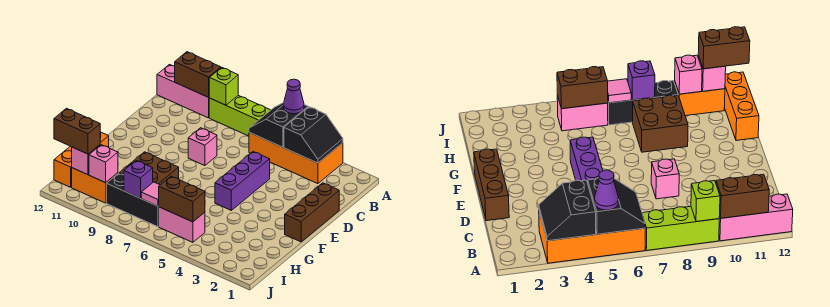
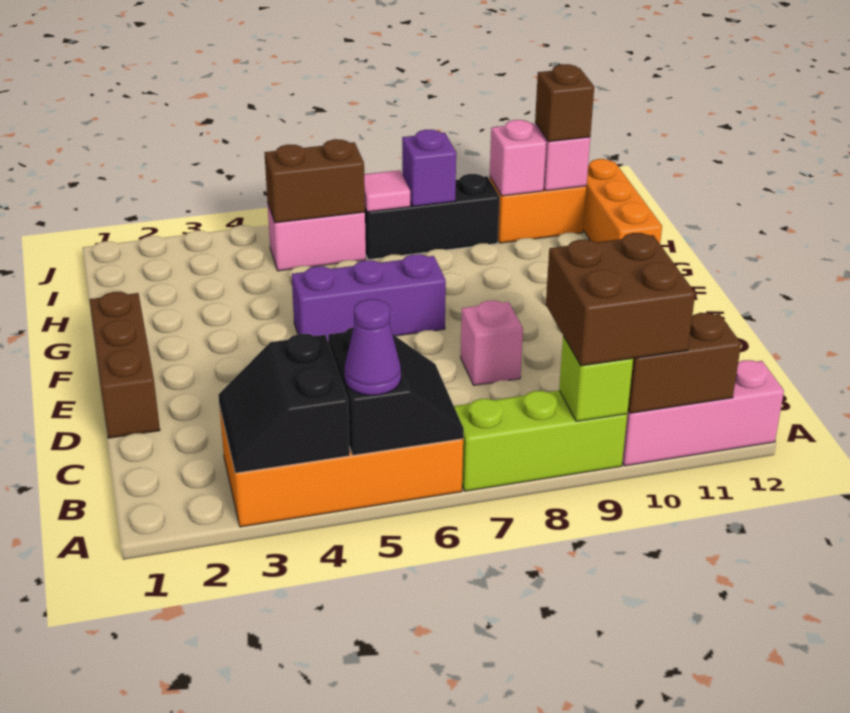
purple 1x3 brick [215,152,270,210] -> purple 1x3 brick turned to [292,254,446,341]
brown 2x2 brick [120,152,179,185] -> brown 2x2 brick moved to [546,233,695,366]
brown 1x2 brick [54,108,100,154] -> brown 1x1 brick [535,64,594,142]

